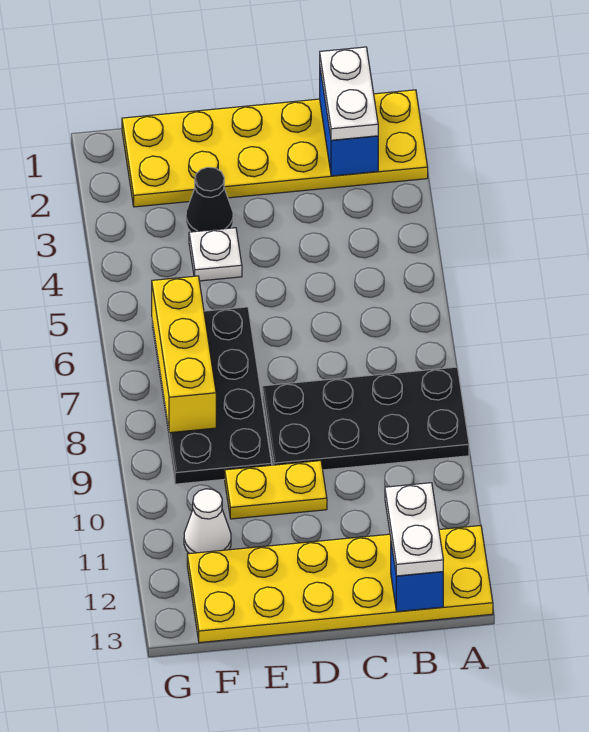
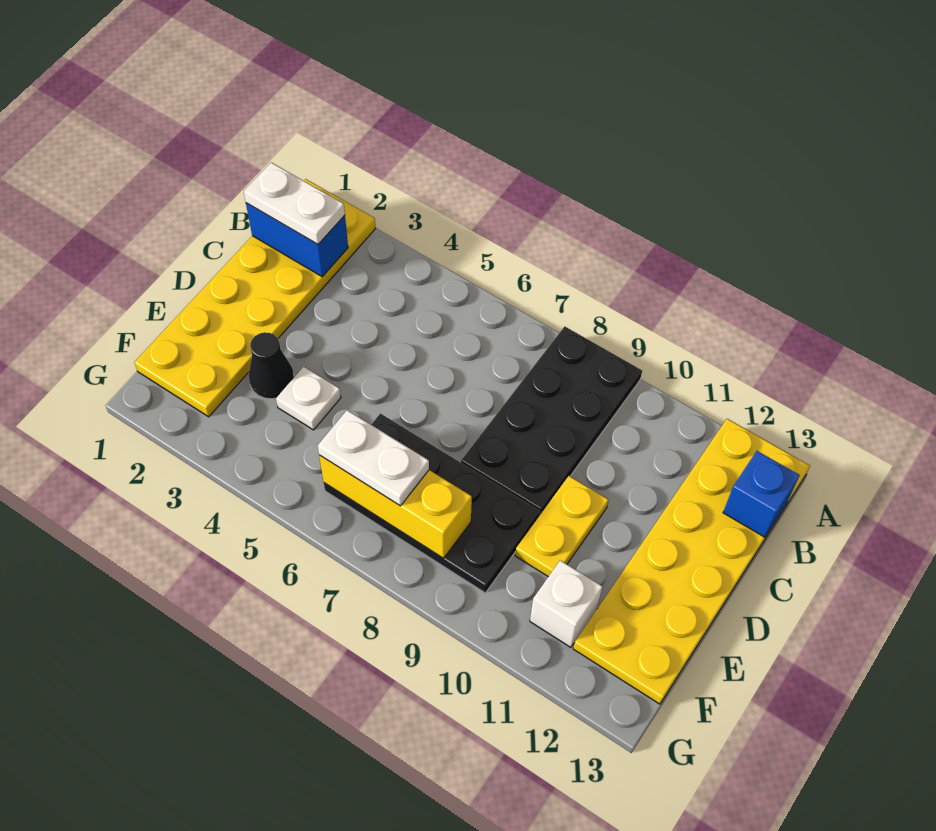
white 1x2 plate [385,483,443,576] -> white 1x2 plate moved to [318,410,429,506]
white 1x1 cone [184,489,231,554] -> white 1x1 brick [530,560,602,647]

